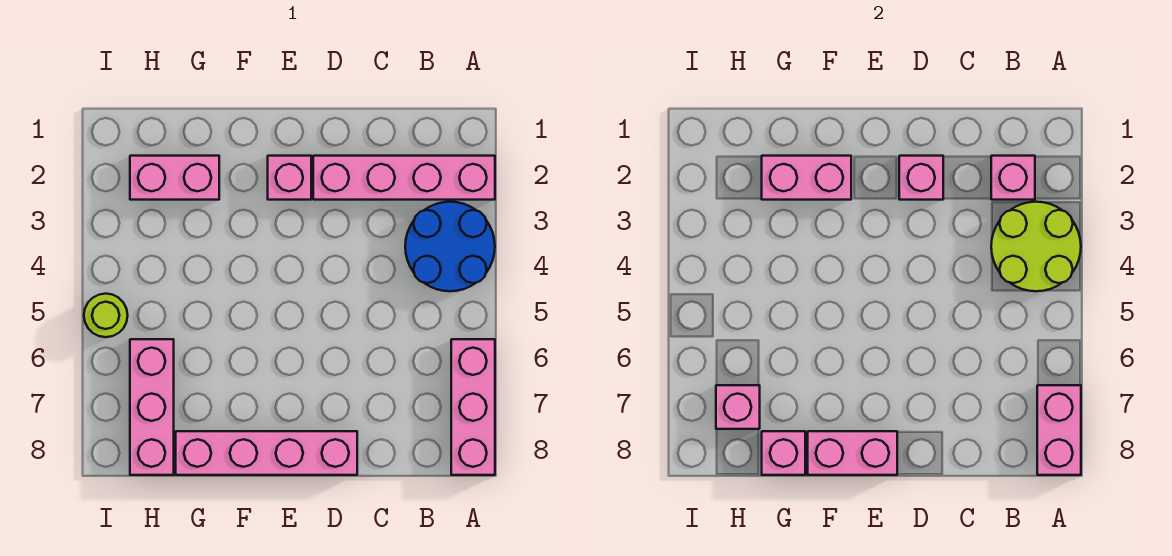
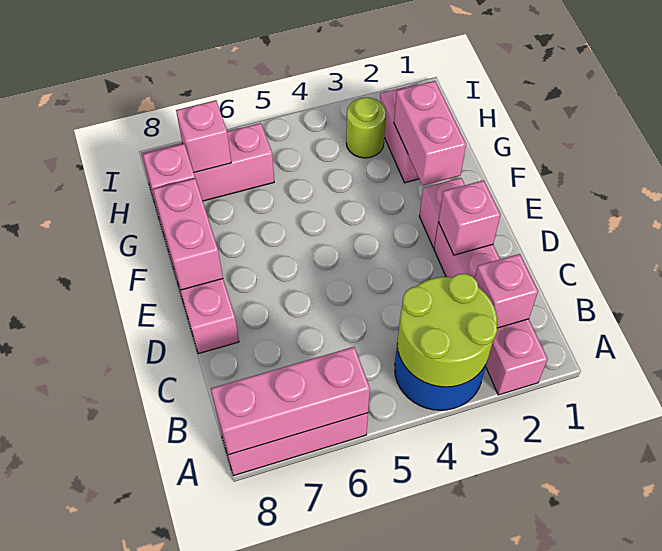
pink 1x2 brick [1037,385,1081,475] -> pink 1x3 brick [211,347,370,455]
lime 1x1 round brick [84,294,128,337] -> lime 1x1 round brick moved to [346,97,386,158]

